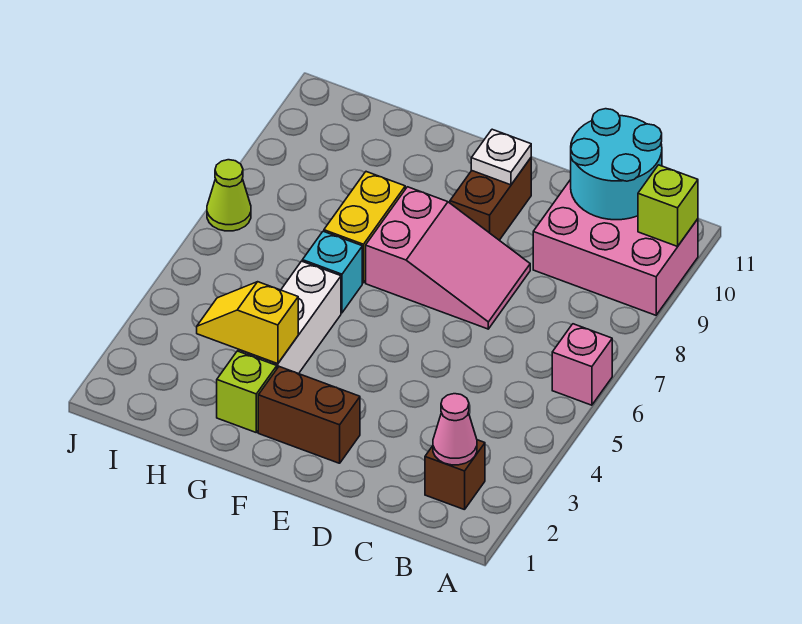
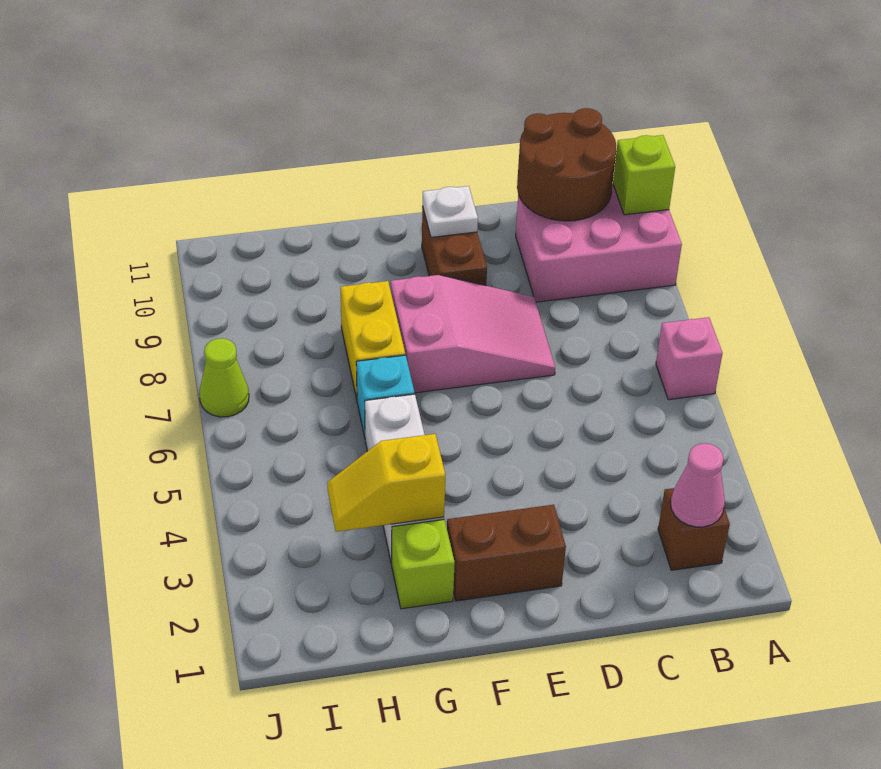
cyan 2x2 round brick [571,109,662,220] -> brown 2x2 round brick [517,108,616,221]

